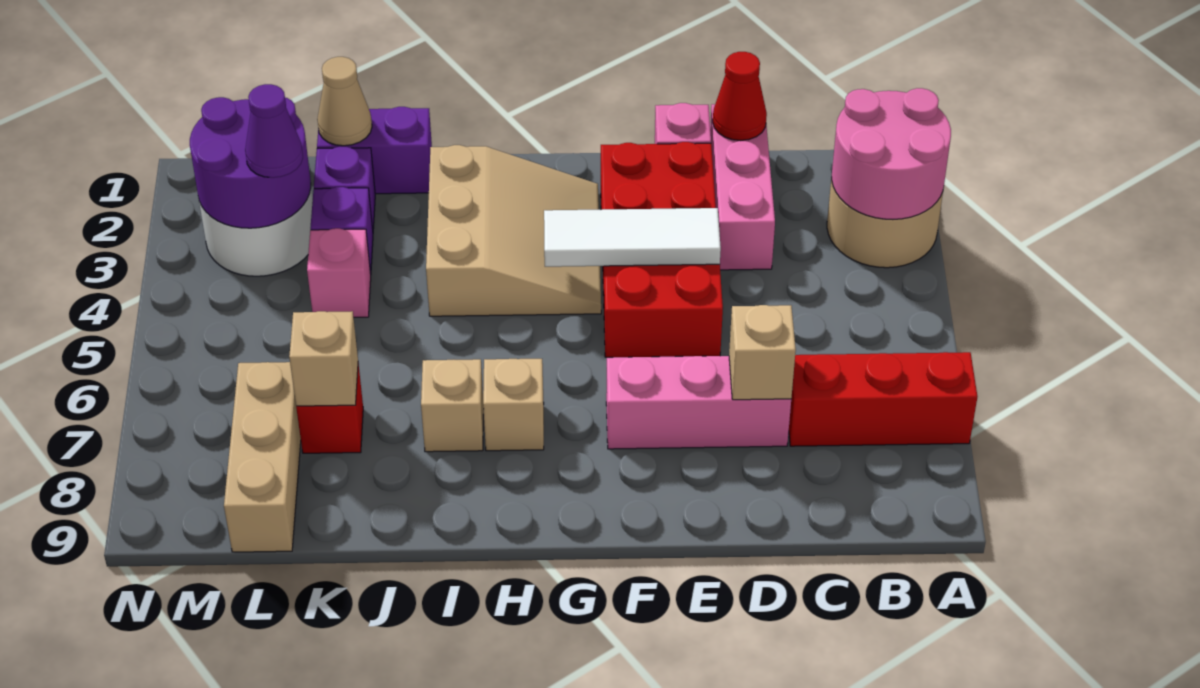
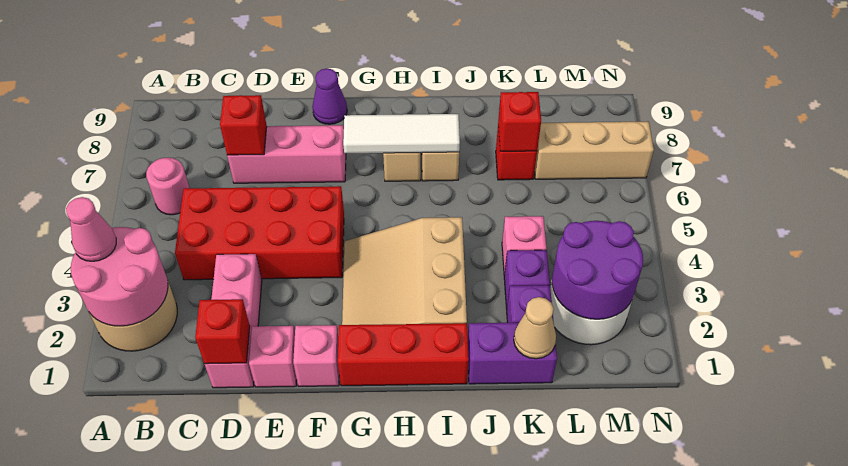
none -> pink 1x1 cone [66,197,116,261]
red 1x3 brick [789,352,977,446] -> red 1x3 brick moved to [338,323,469,386]
none -> pink 1x1 round brick [146,158,189,215]
red 1x1 cone [713,52,767,140] -> red 1x1 brick [195,299,250,364]
tan 1x1 brick [729,305,796,400] -> red 1x1 brick [220,95,267,155]
red 2x4 brick [601,142,723,357] -> red 2x4 brick turned to [175,186,344,280]
white 1x3 tile [544,208,721,267] -> white 1x3 tile moved to [343,114,460,153]
none -> pink 1x1 brick [293,325,339,386]
tan 1x1 brick [289,311,358,406] -> red 1x1 brick [498,92,541,151]
purple 1x1 cone [245,84,303,178] -> purple 1x1 cone moved to [312,68,347,124]
tan 1x3 brick [224,362,301,552] -> tan 1x3 brick turned to [535,121,654,179]

